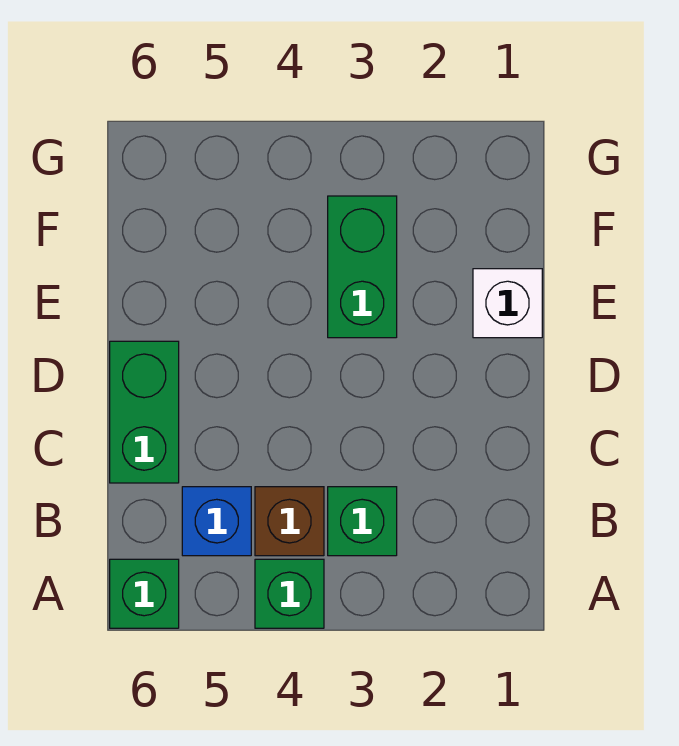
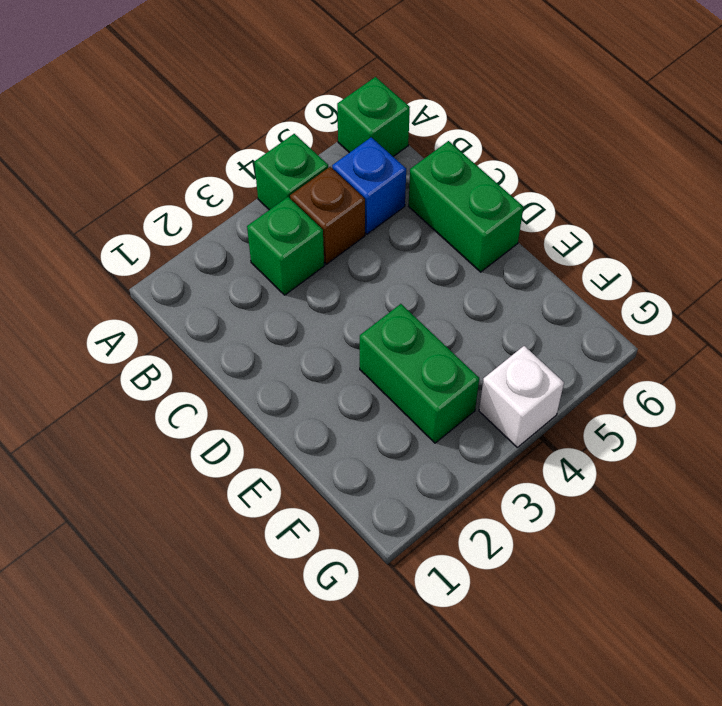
white 1x1 brick [473,269,542,338] -> white 1x1 brick moved to [479,346,564,447]

